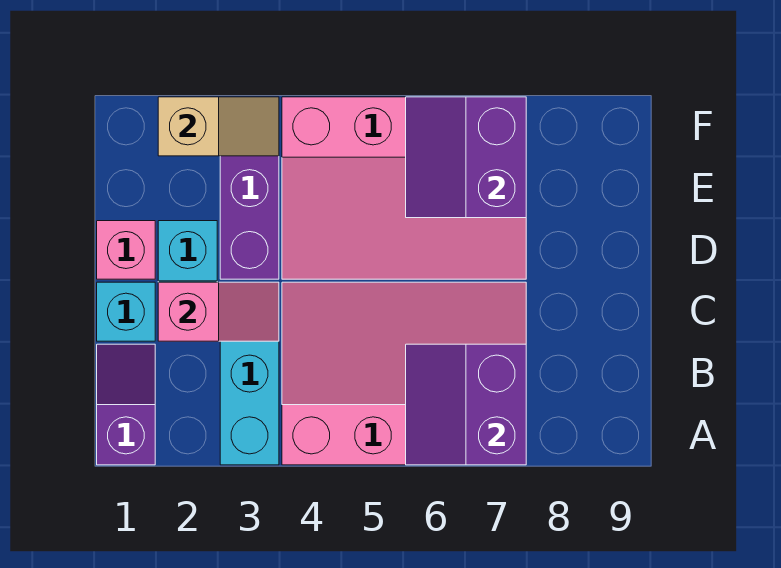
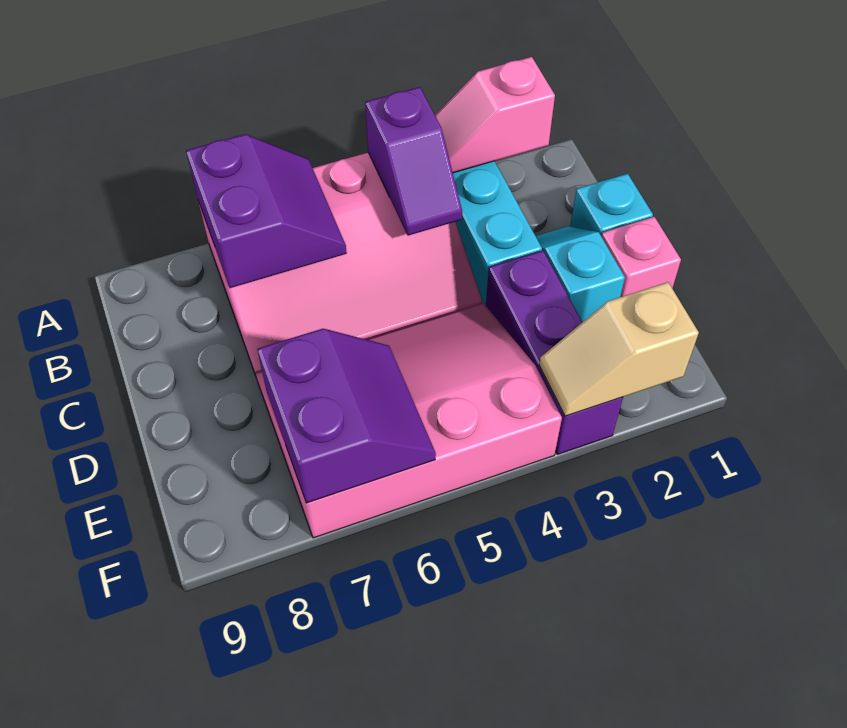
purple 1x2 slope [97,344,155,465] -> purple 1x2 slope moved to [365,87,462,236]
pink 1x2 slope [158,282,279,341] -> pink 1x2 slope moved to [435,57,555,173]

